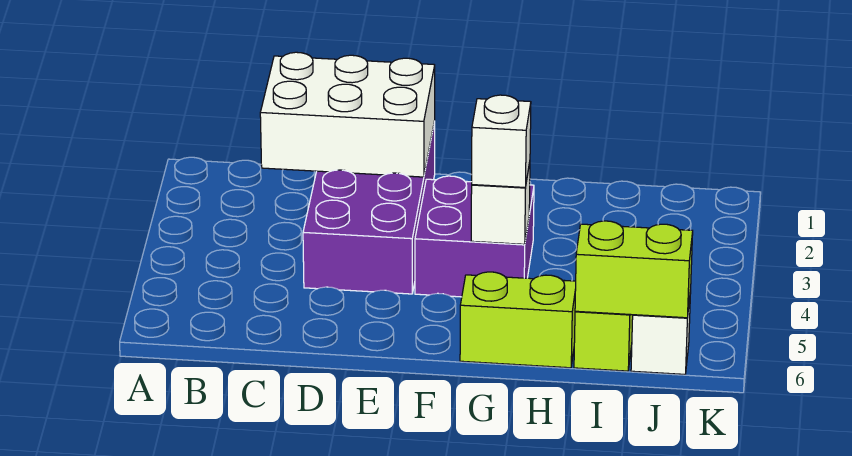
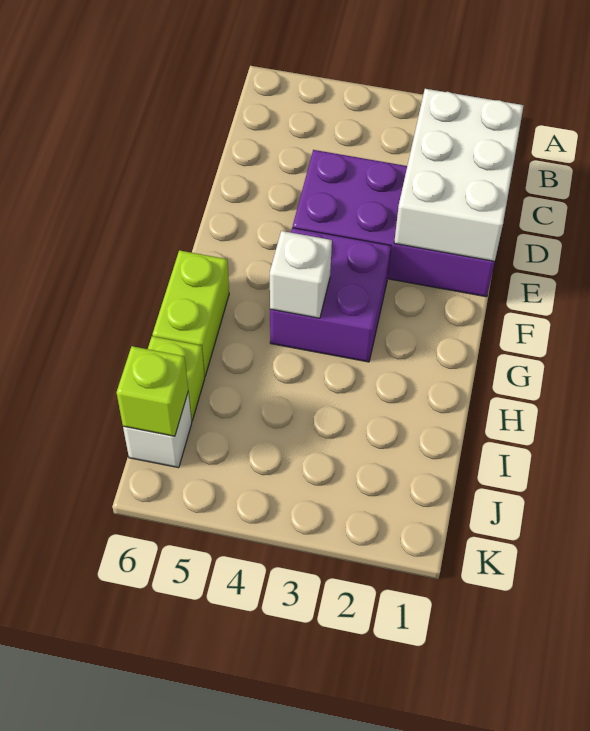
white 1x1 brick [472,95,531,188] -> none
lime 1x2 brick [575,221,693,318] -> lime 1x1 brick [117,346,188,436]

